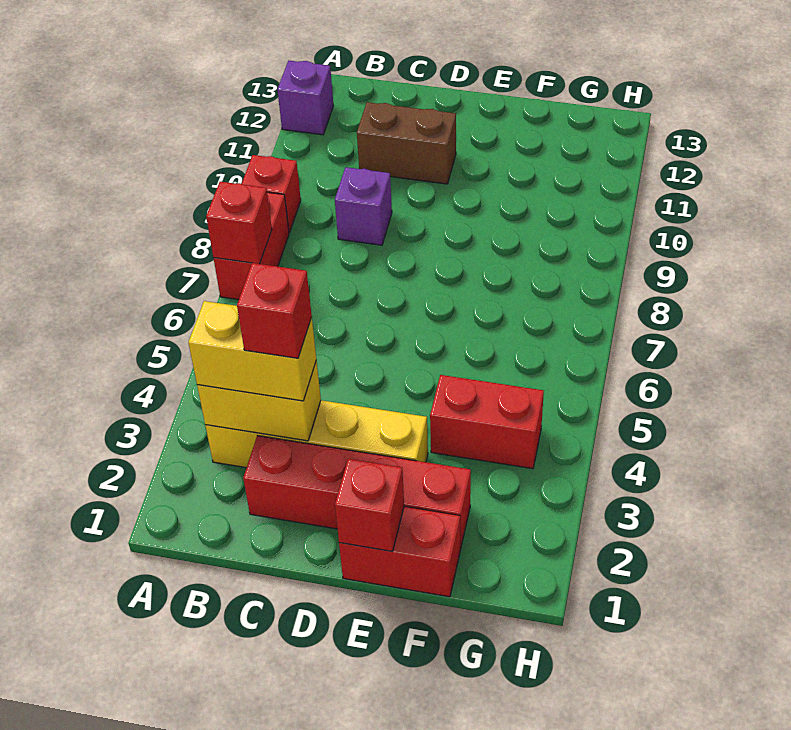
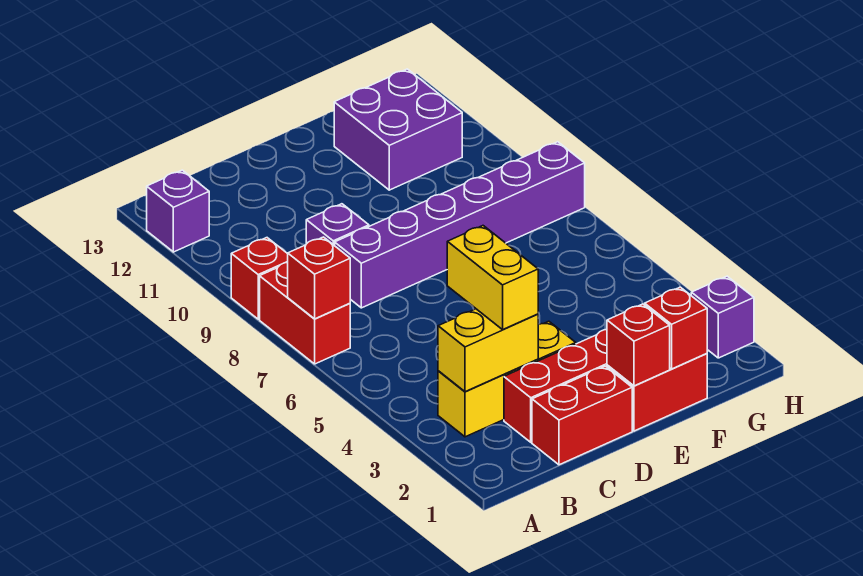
yellow 1x4 brick [205,400,428,468] -> yellow 1x3 brick [438,321,576,437]
yellow 1x2 brick [188,301,316,401] -> yellow 1x2 brick turned to [447,226,538,330]
red 1x1 brick [237,263,312,358] -> red 1x1 brick moved to [645,287,707,369]
none -> purple 1x6 brick [335,142,585,308]
brown 1x2 brick [357,102,456,184] -> none
red 1x2 brick [430,375,544,469] -> red 1x2 brick moved to [532,366,632,465]
none -> purple 2x2 brick [334,69,462,190]
none -> purple 1x1 brick [691,276,754,358]

